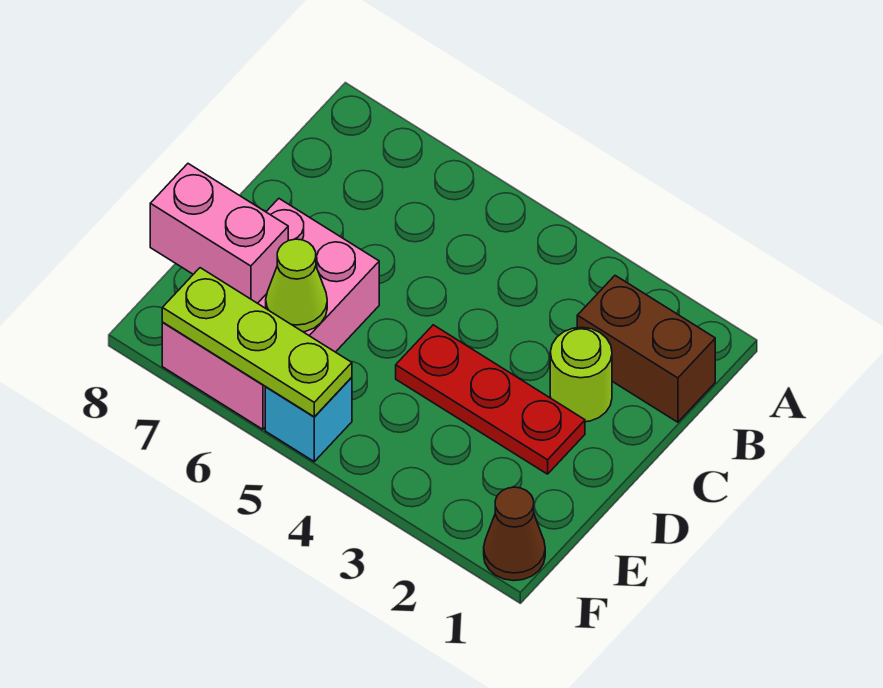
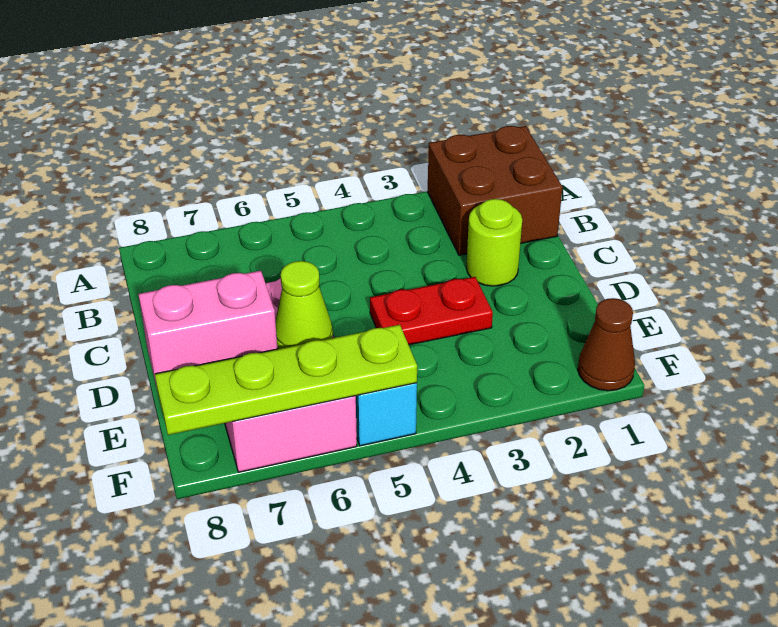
brown 1x2 brick [577,276,715,422] -> brown 2x2 brick [428,126,563,255]
red 1x3 plate [396,325,585,474] -> red 1x2 plate [370,277,493,345]
lime 1x3 plate [162,268,352,417] -> lime 1x4 plate [155,325,417,435]

